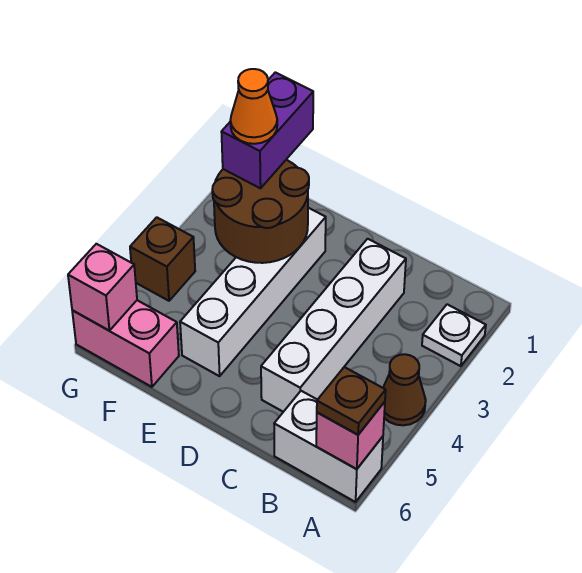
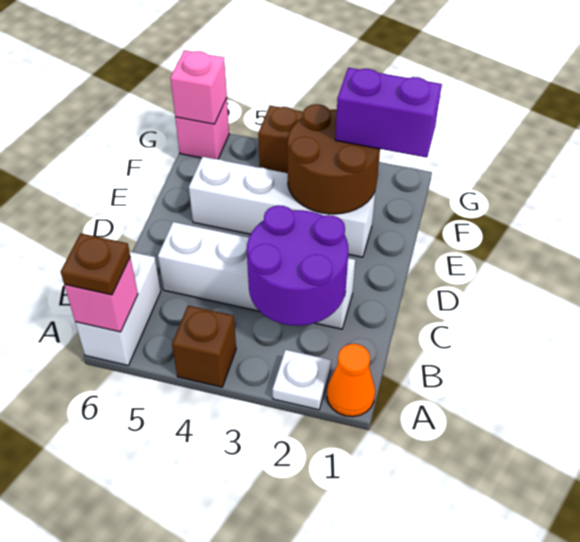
brown 1x1 cone [383,354,426,425] -> brown 1x1 brick [172,306,236,387]
none -> purple 2x2 round brick [247,205,348,326]
orange 1x1 cone [230,69,277,144] -> orange 1x1 cone moved to [327,344,375,417]
pink 1x2 brick [72,300,179,387] -> pink 1x1 brick [175,98,229,159]

